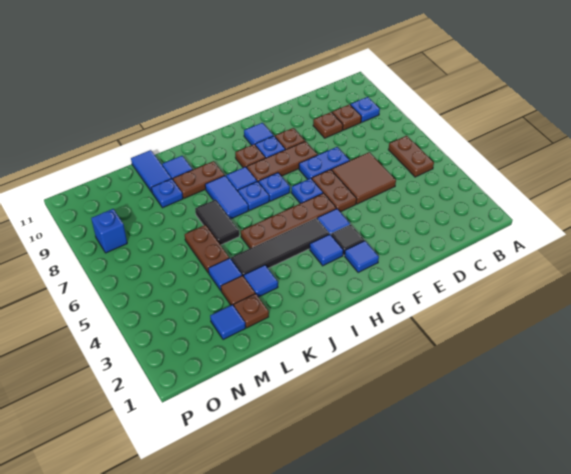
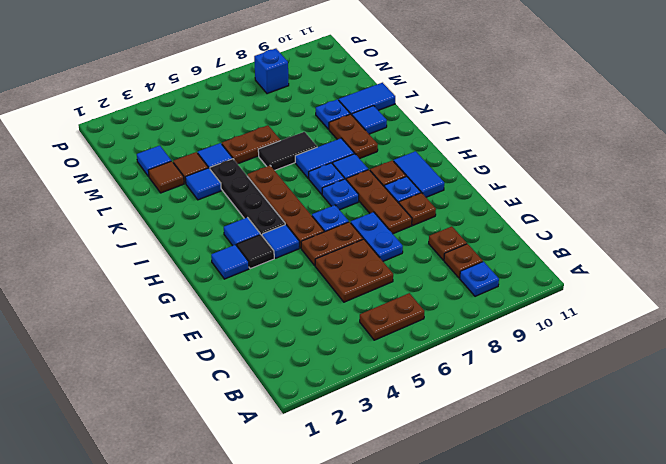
brown 2x2 tile [332,152,396,204] -> brown 2x2 plate [315,239,393,302]
blue 1x1 tile [244,123,273,145] -> blue 1x2 tile [394,151,444,197]
black 1x4 tile [231,218,329,276] -> black 1x4 plate [210,159,285,235]
brown 1x1 plate [234,294,269,328] -> brown 1x1 tile [148,161,184,193]

